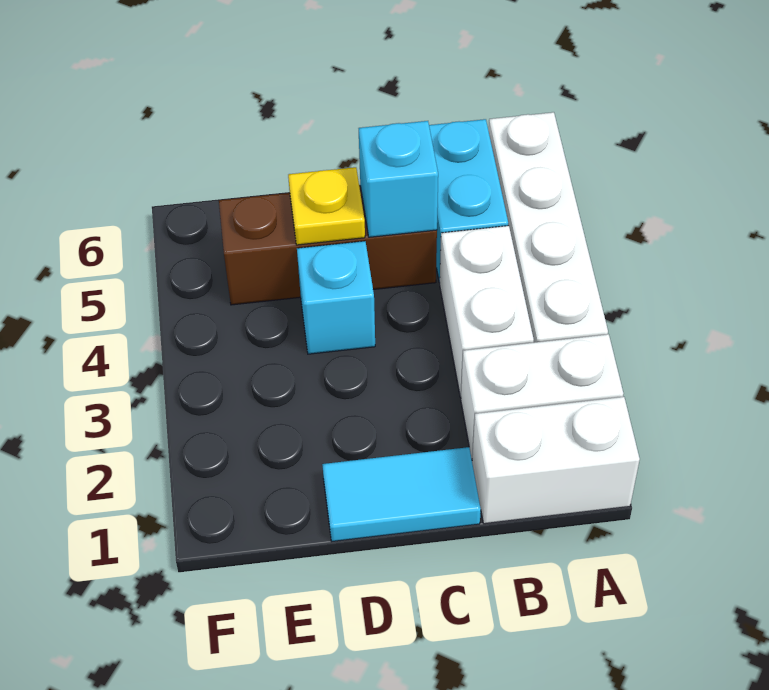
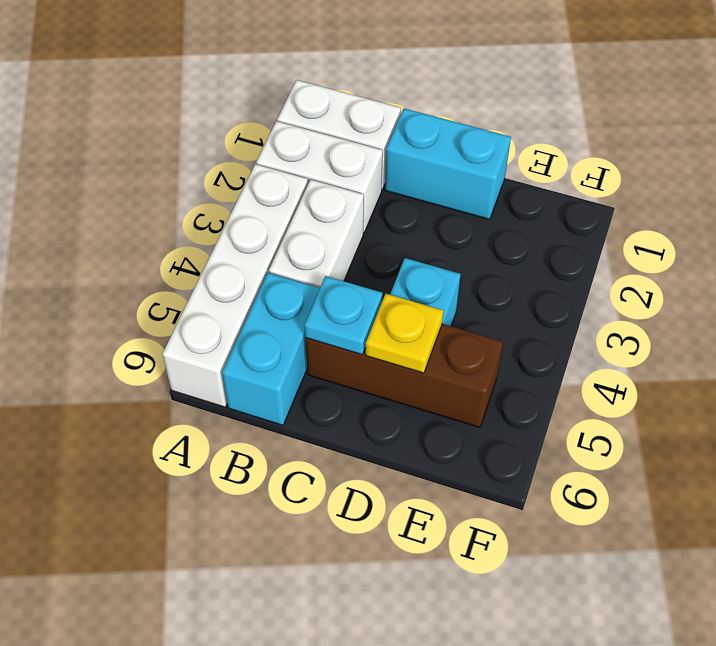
cyan 1x2 tile [322,447,481,541] -> cyan 1x2 brick [385,108,511,220]
cyan 1x1 brick [359,121,438,237] -> cyan 1x1 plate [304,276,383,355]

